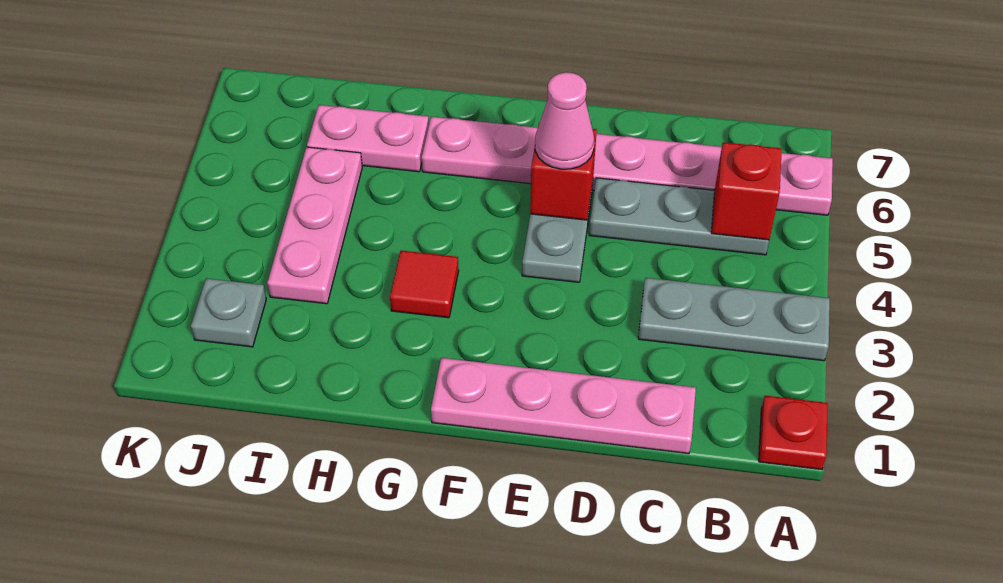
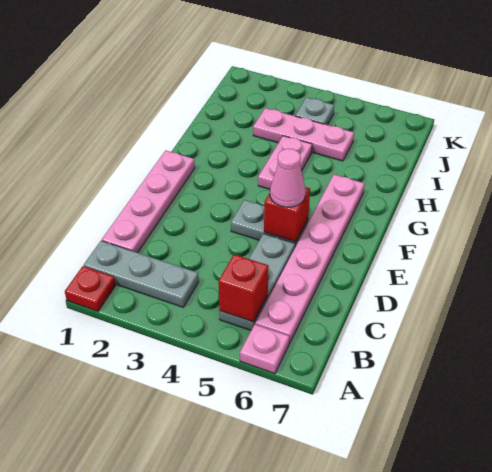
grey 1x3 plate [638,278,830,361] -> grey 1x3 plate turned to [84,241,199,307]
red 1x1 tile [390,250,459,318] -> none
pink 1x2 plate [307,105,429,172] -> pink 1x2 plate moved to [258,136,312,189]
grey 1x1 plate [191,278,266,347] -> grey 1x1 plate moved to [295,97,334,125]

